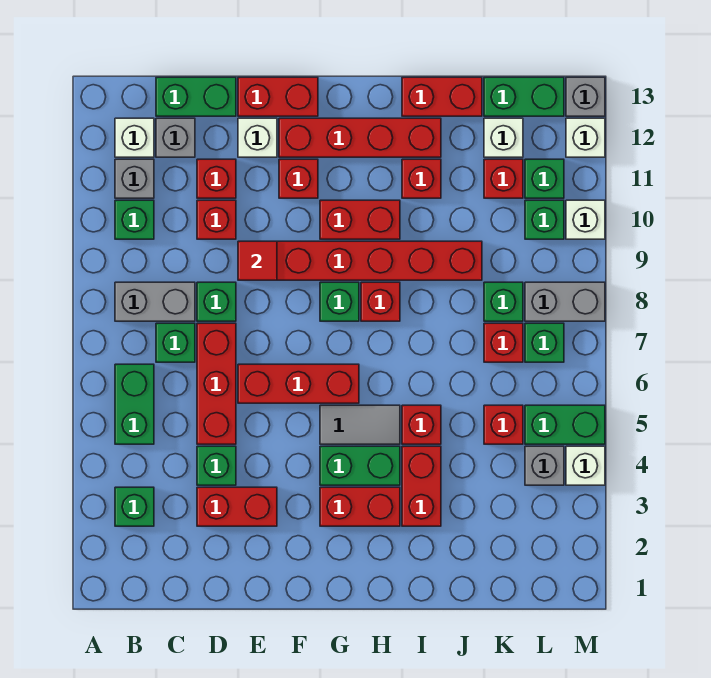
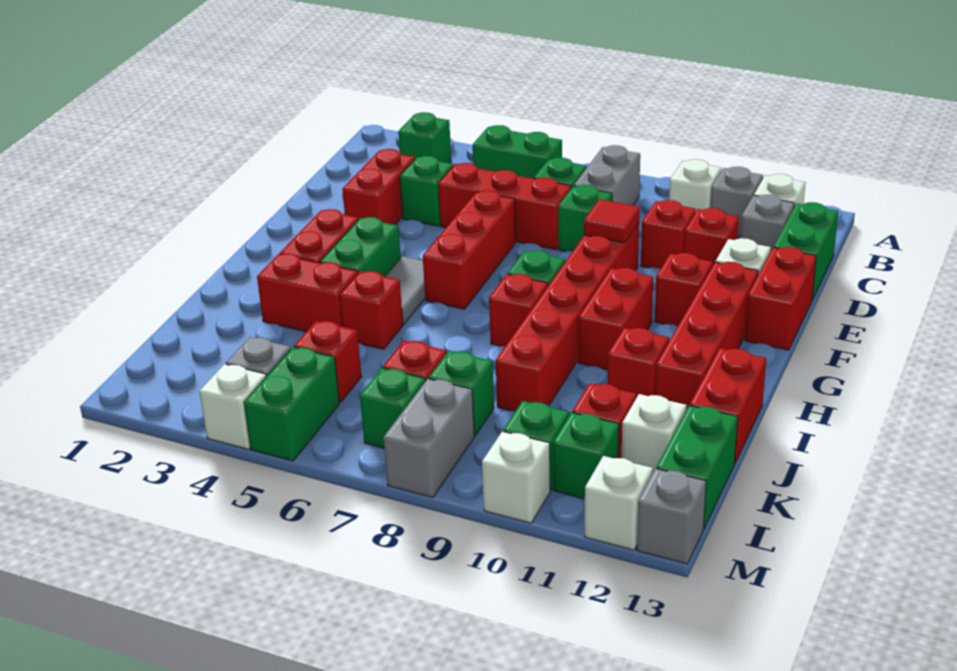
green 1x1 brick [115,200,154,239] -> white 1x1 brick [669,159,721,211]

